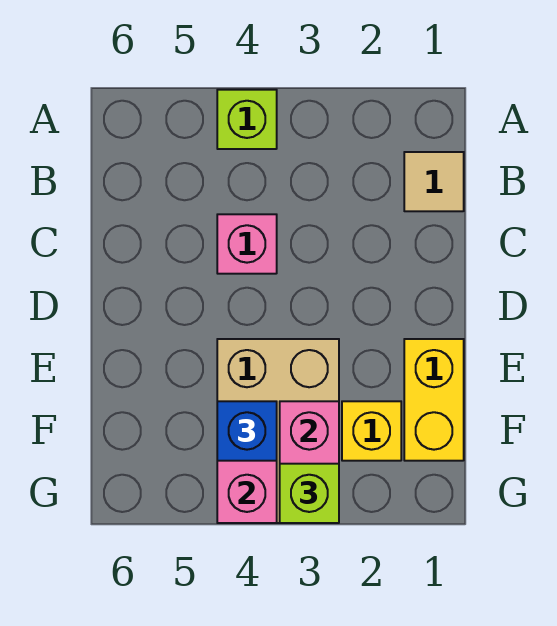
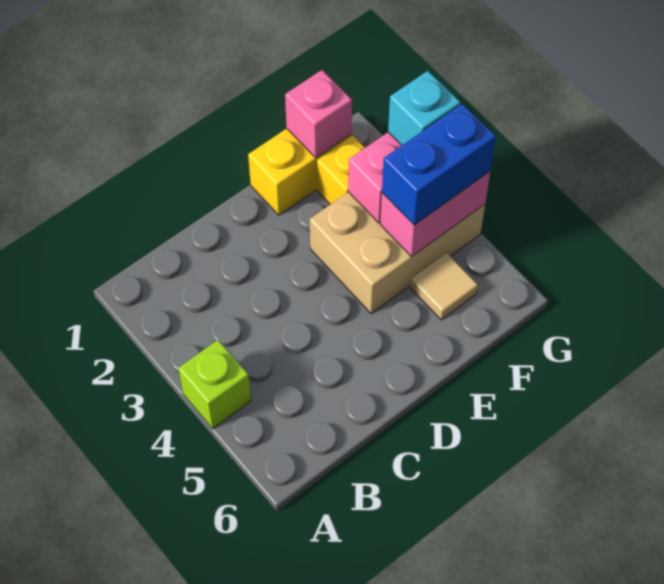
tan 1x1 tile [404,152,464,211] -> tan 1x1 tile moved to [410,253,478,320]
pink 1x1 brick [217,214,277,274] -> pink 1x1 brick moved to [285,70,352,158]
blue 1x1 brick [217,401,277,461] -> blue 1x2 brick [382,104,496,225]
lime 1x1 brick [280,464,339,523] -> cyan 1x1 brick [388,71,461,145]

